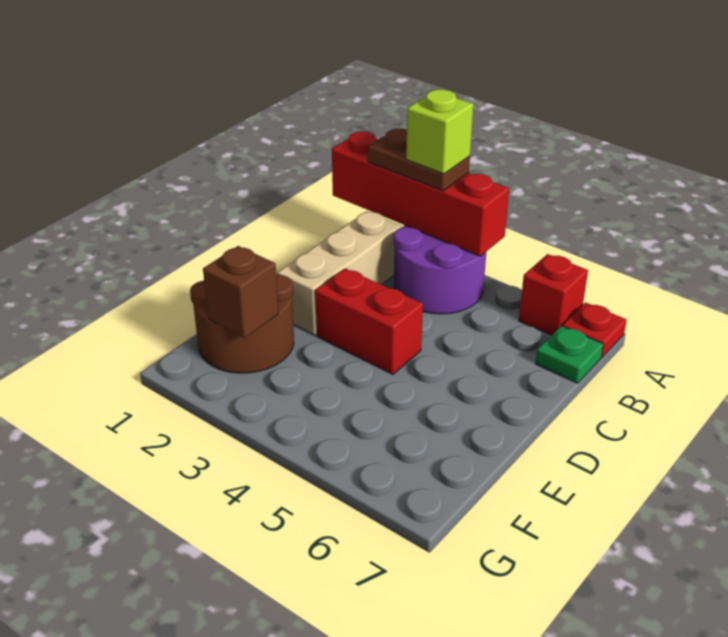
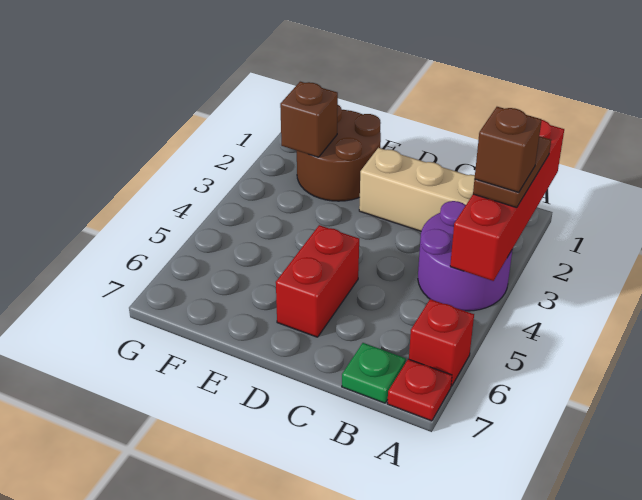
lime 1x1 brick [406,89,473,174] -> brown 1x1 brick [475,107,542,192]
red 1x2 brick [315,268,423,374] -> red 1x2 brick moved to [276,225,359,337]

